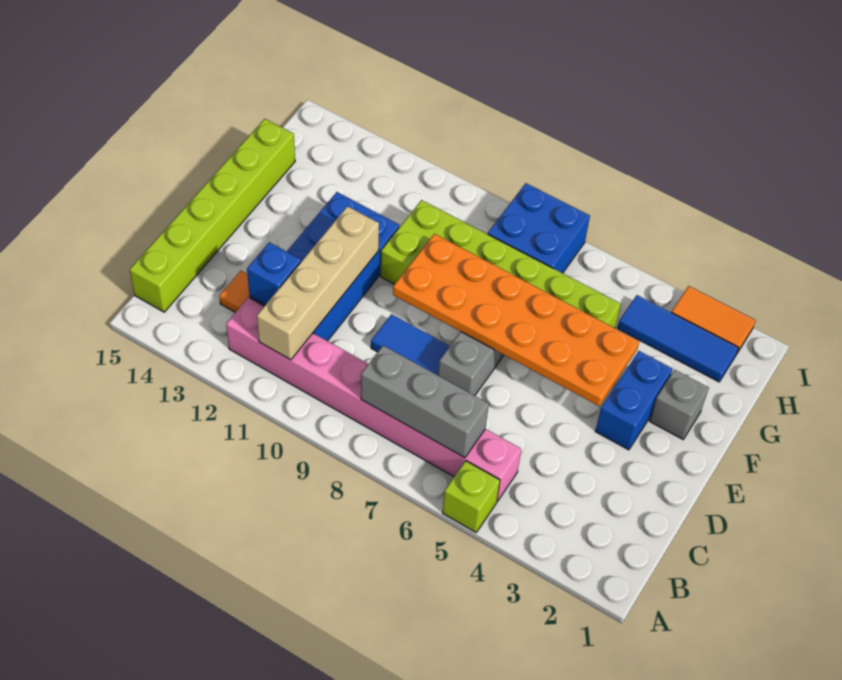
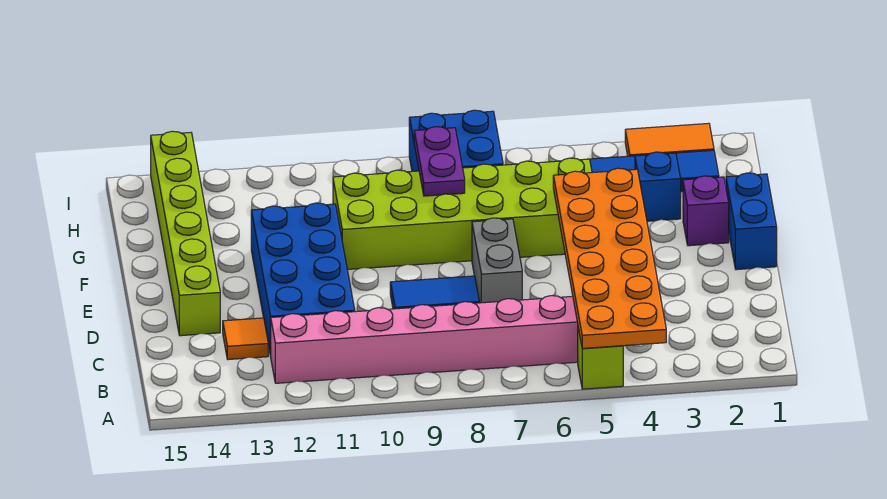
grey 1x3 brick [361,346,489,458] -> none
tan 1x4 brick [257,206,379,360] -> none
lime 1x6 brick [130,119,295,312] -> lime 1x6 brick moved to [151,131,220,336]
blue 1x1 brick [247,242,301,305] -> blue 1x1 brick moved to [635,152,681,221]
blue 1x2 brick [595,351,672,450] -> blue 1x2 brick moved to [726,173,777,270]
orange 2x6 plate [393,234,639,406] -> orange 2x6 plate turned to [553,168,666,348]
grey 1x1 brick [650,370,709,439] -> purple 1x1 brick [683,176,729,246]
none -> purple 1x2 plate [414,127,465,196]

